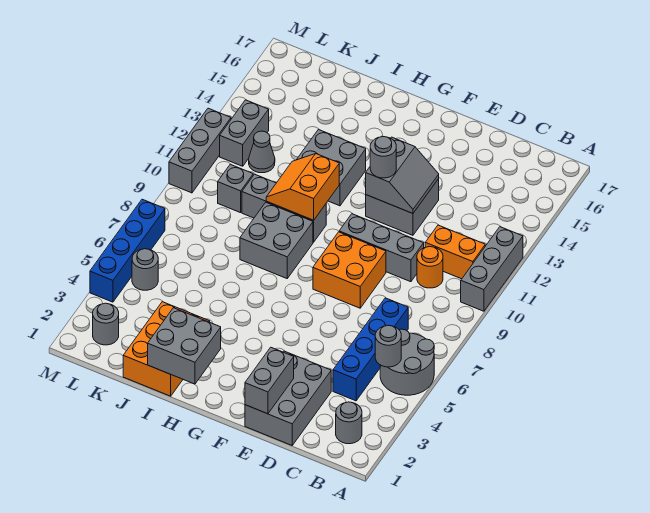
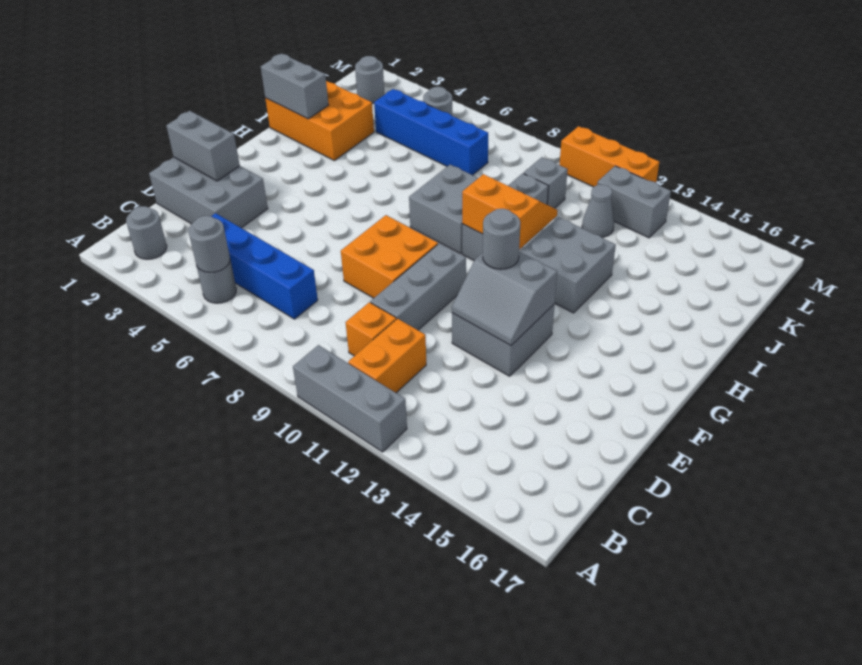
grey 2x2 round brick [380,329,434,395] -> grey 1x1 round brick [197,260,236,303]
orange 1x1 round brick [417,247,443,288] -> orange 1x1 brick [346,302,396,356]
grey 2x2 brick [148,308,221,384] -> grey 1x2 brick [261,54,329,119]
blue 1x4 brick [90,199,165,302] -> blue 1x4 brick moved to [374,89,488,175]
grey 1x3 brick [169,108,231,193] -> orange 1x3 brick [559,126,659,187]

